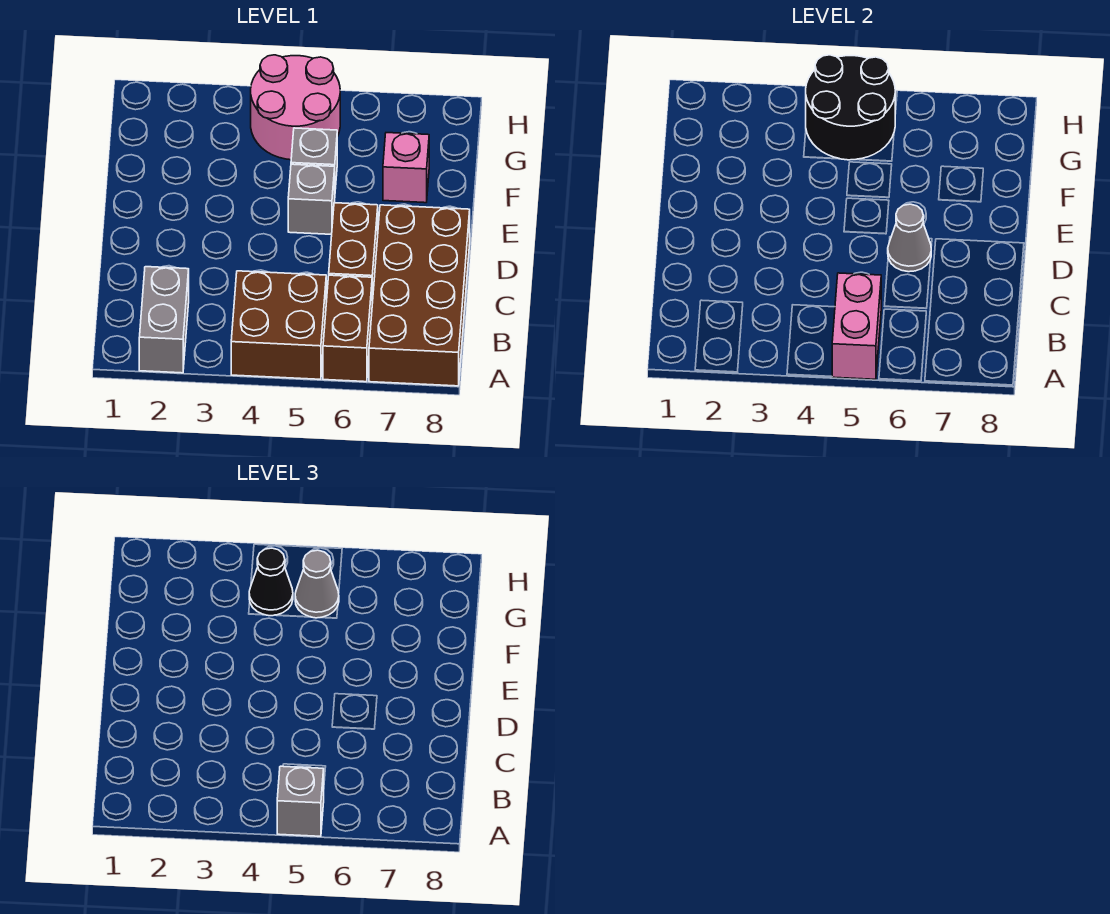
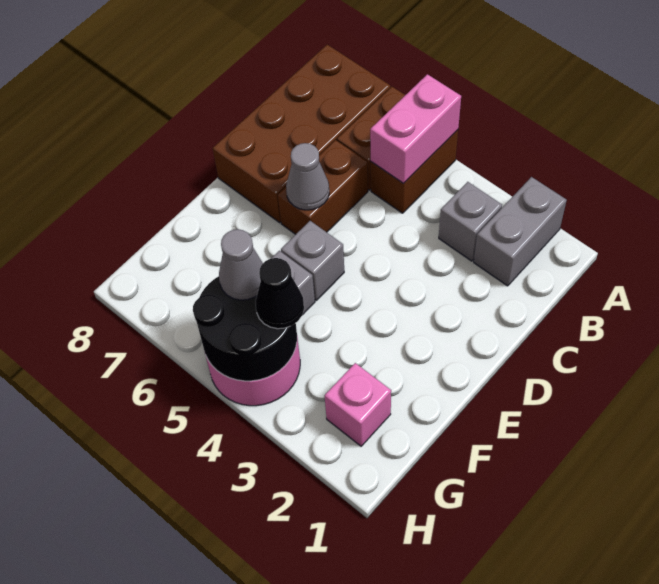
brown 2x2 brick [231,271,326,379] -> brown 1x2 brick [371,130,458,213]
grey 1x1 brick [277,766,324,836] -> grey 1x1 brick moved to [439,182,502,261]
pink 1x1 brick [383,133,429,203] -> pink 1x1 brick moved to [325,363,391,446]

